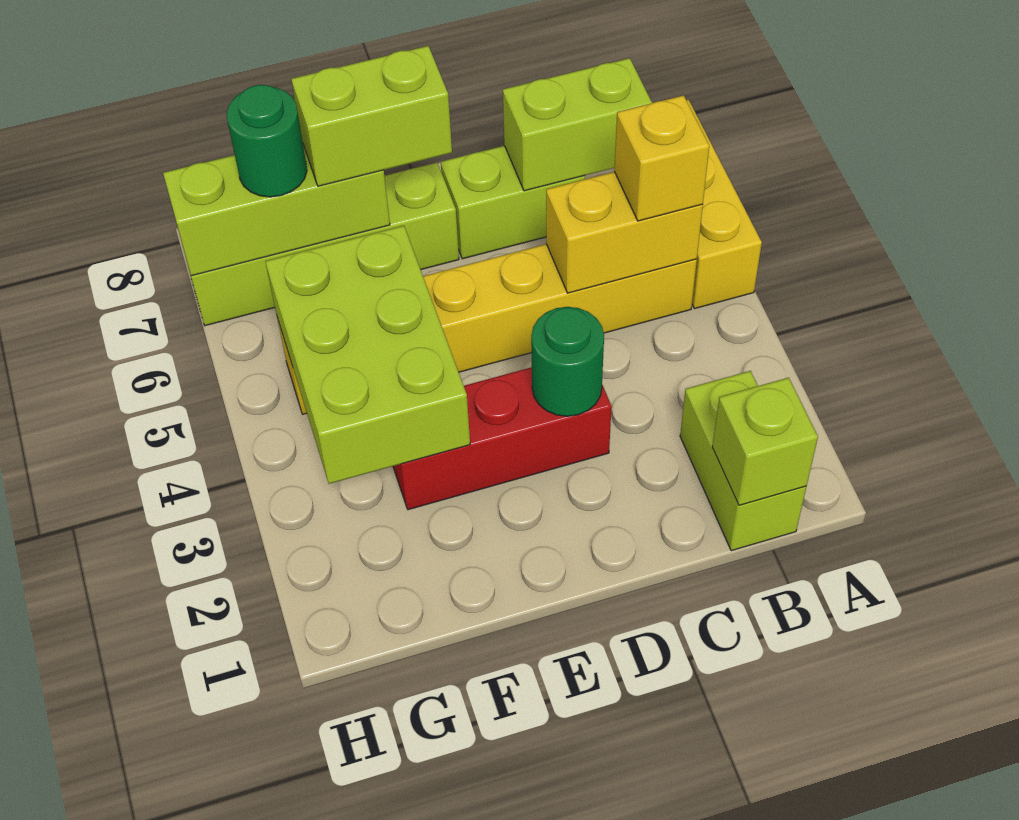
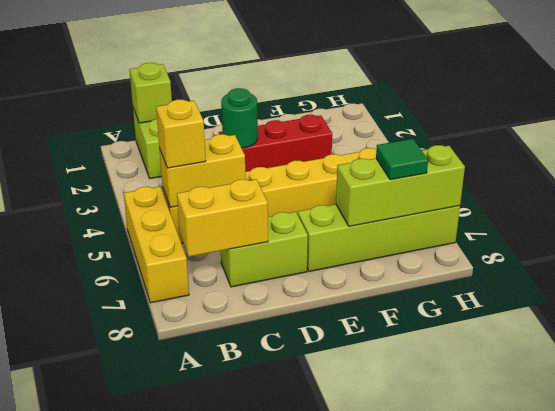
lime 1x2 brick [503,58,652,191] -> yellow 1x2 brick [177,179,268,257]
lime 1x2 brick [291,46,452,186] -> none
lime 2x3 brick [265,226,470,484] -> none
green 1x1 round brick [227,85,307,197] -> green 1x1 tile [376,139,428,180]

